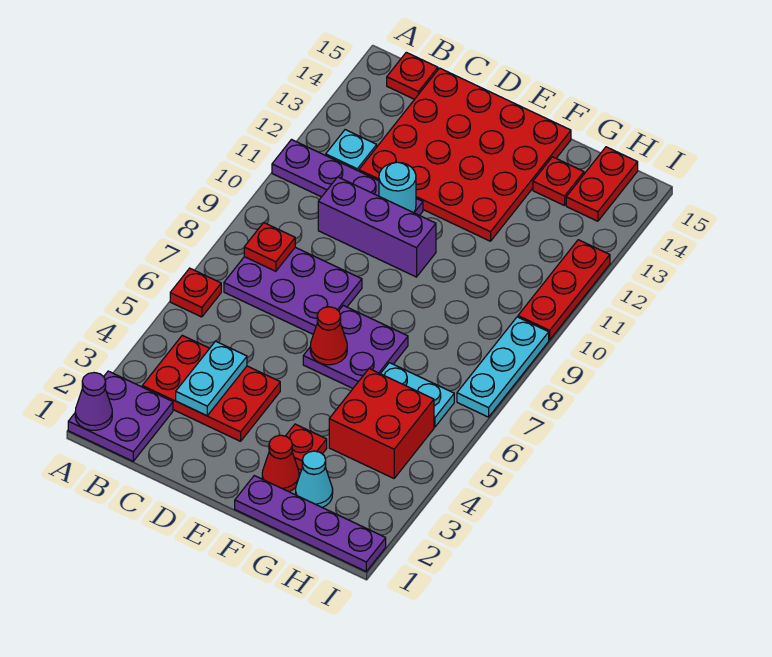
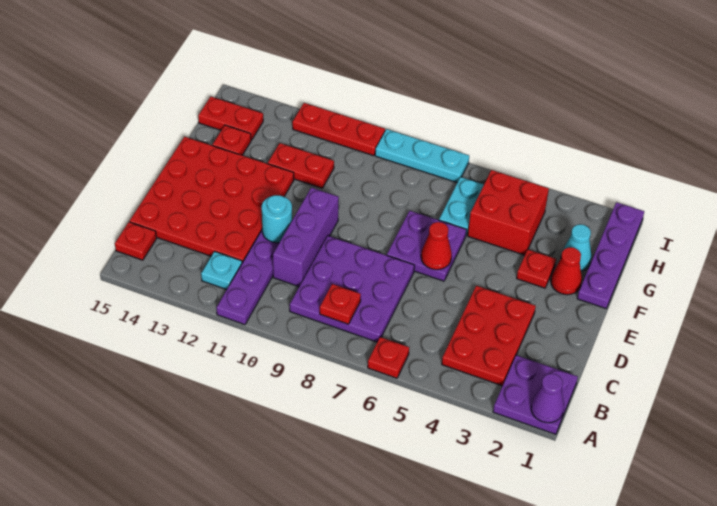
purple 2x3 plate [224,247,362,334] -> purple 3x3 plate [290,236,414,342]
cyan 1x2 plate [176,341,247,416] -> none
none -> red 1x2 plate [268,143,334,188]

